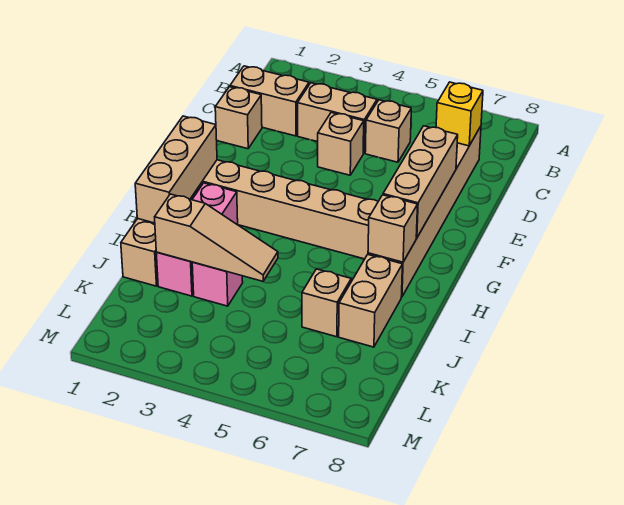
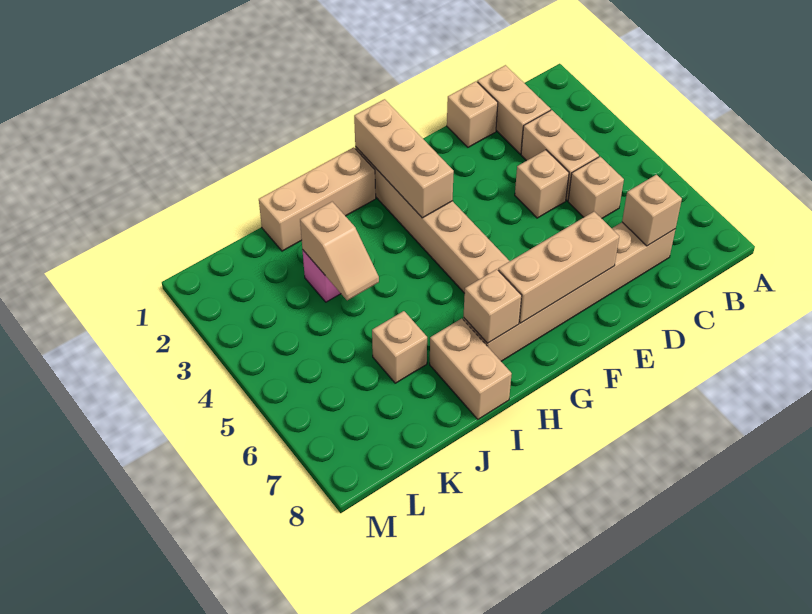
yellow 1x1 brick [436,82,483,146] -> tan 1x1 brick [622,174,682,246]
tan 1x3 brick [135,116,217,223] -> tan 1x3 brick turned to [354,99,454,218]
pink 1x3 brick [156,183,238,296] -> none
tan 1x2 brick [339,255,402,347] -> tan 1x2 brick turned to [430,318,512,419]
tan 1x3 slope [155,194,278,281] -> tan 1x2 slope [300,202,379,300]

